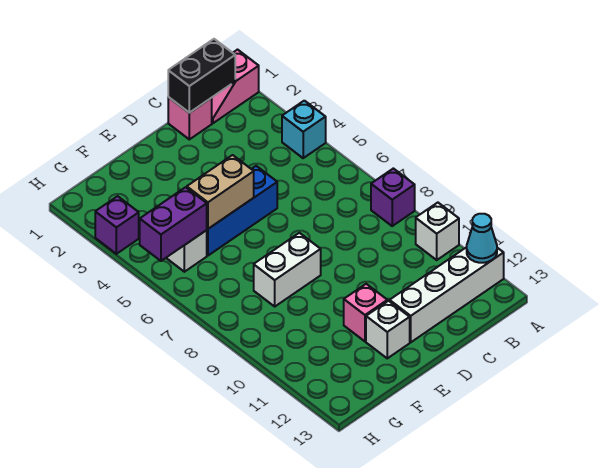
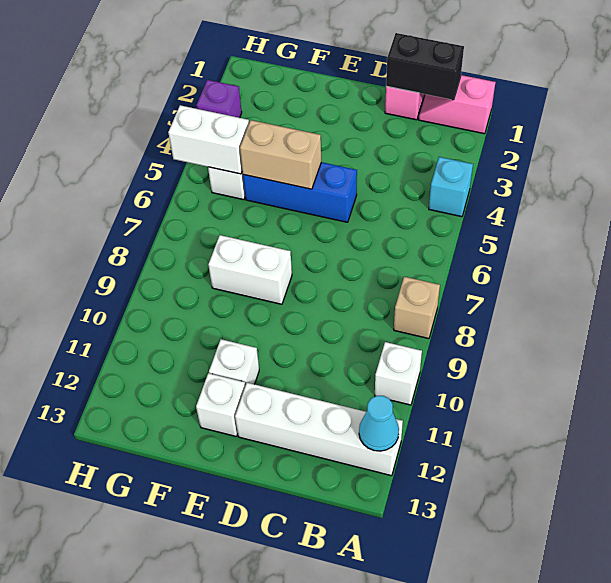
purple 1x1 brick [371,168,415,226] -> tan 1x1 brick [394,277,440,339]
pink 1x1 brick [344,284,387,341] -> white 1x1 brick [209,339,259,386]
purple 1x2 brick [140,187,207,261] -> white 1x2 brick [168,105,249,174]

